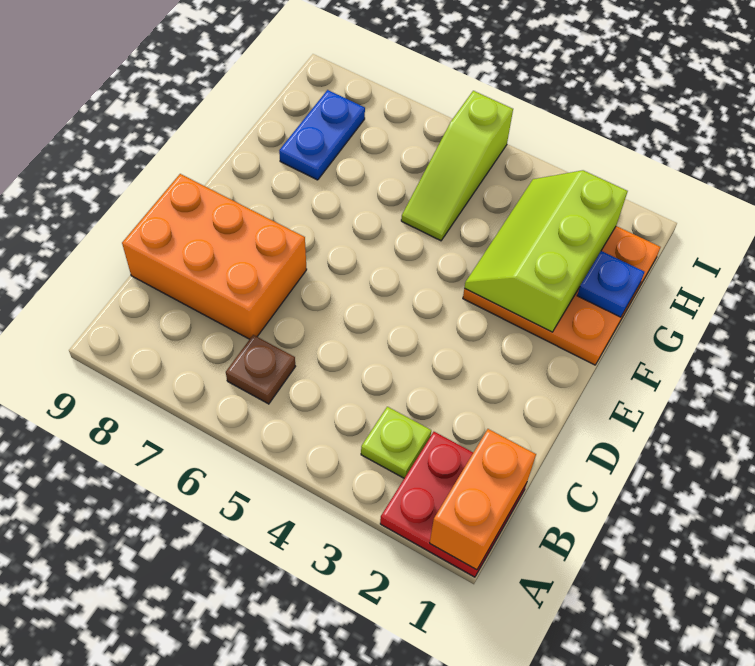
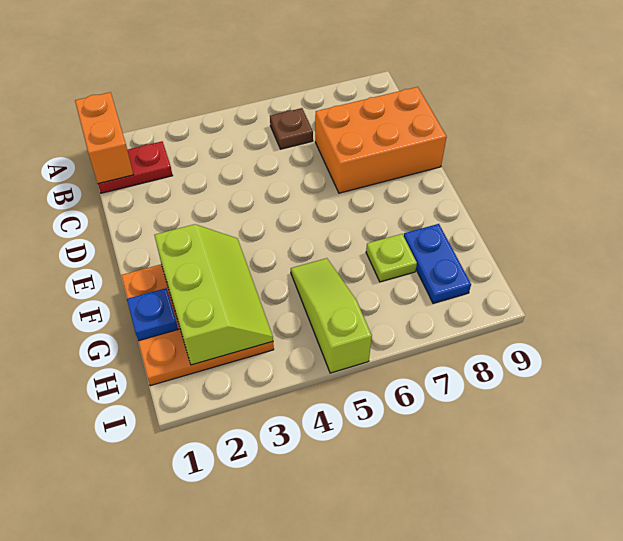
red 2x2 plate [380,432,527,577] -> red 1x2 plate [98,141,173,193]
lime 1x1 plate [361,407,431,478] -> lime 1x1 plate moved to [366,234,417,282]

